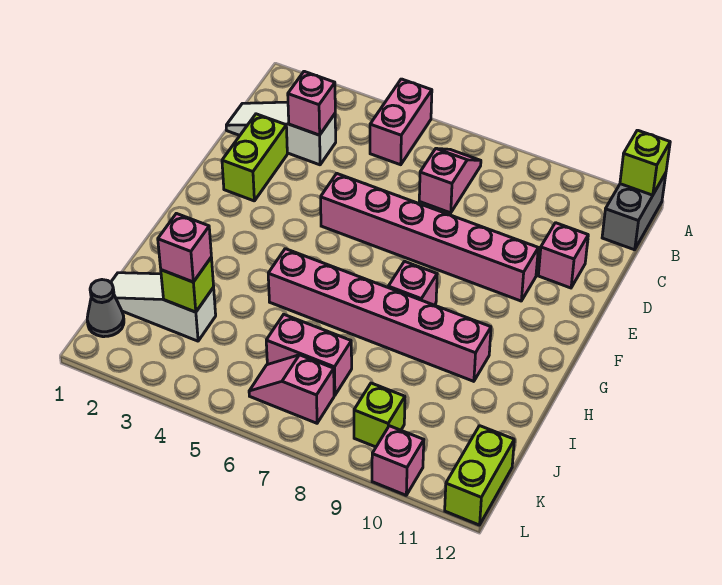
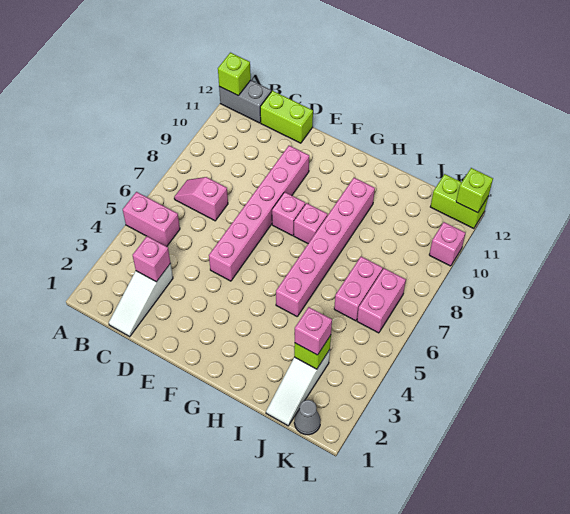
lime 1x2 brick [222,114,287,201] -> lime 1x2 brick moved to [260,91,313,143]
pink 1x1 brick [538,223,588,288] -> pink 1x1 brick moved to [272,192,305,236]
pink 1x2 slope [249,355,334,423] -> pink 1x2 brick [357,268,406,333]
lime 1x1 brick [354,383,405,447] -> lime 1x1 brick moved to [456,168,493,213]

